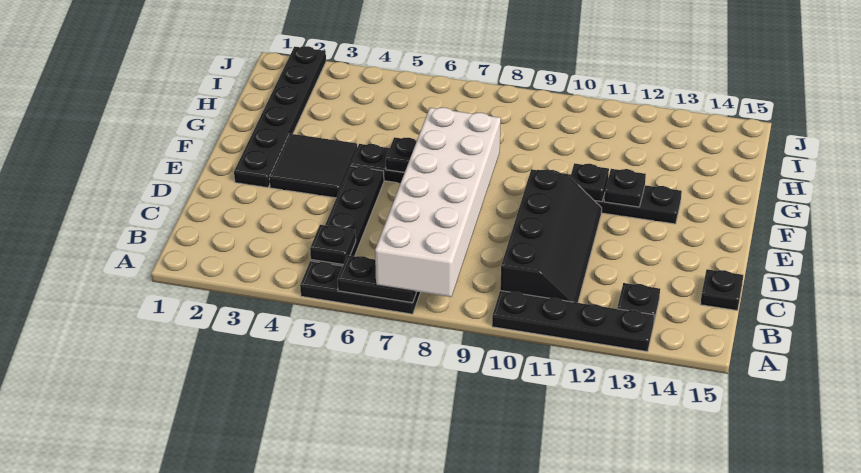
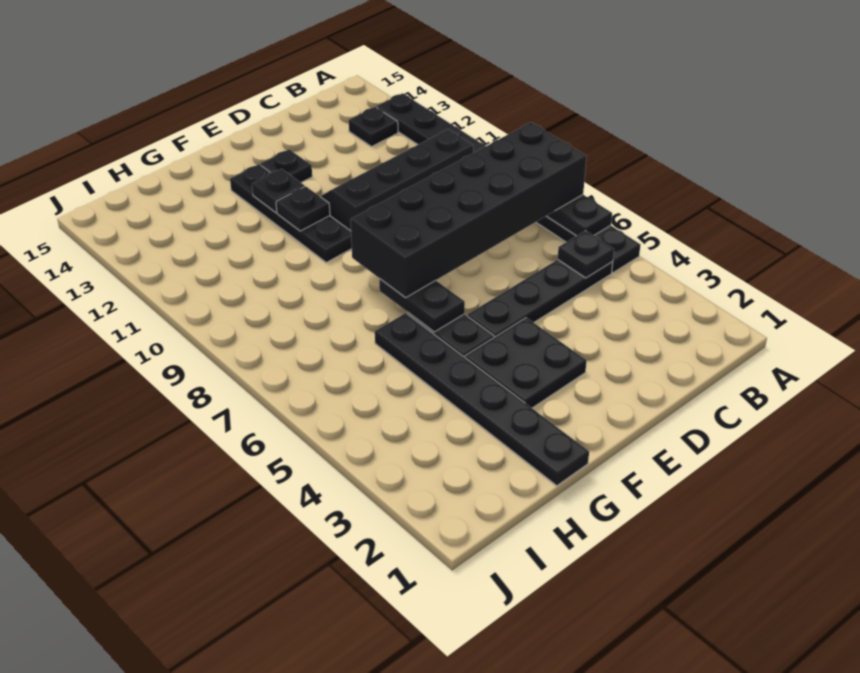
white 2x6 brick [375,108,501,297] -> black 2x6 brick [350,122,587,298]
black 1x1 plate [700,269,743,310] -> black 1x1 plate moved to [261,149,312,183]
black 1x6 plate [234,46,326,188] -> black 1x6 plate turned to [375,313,589,486]
black 2x2 tile [269,134,357,198] -> black 2x2 plate [465,318,587,408]

